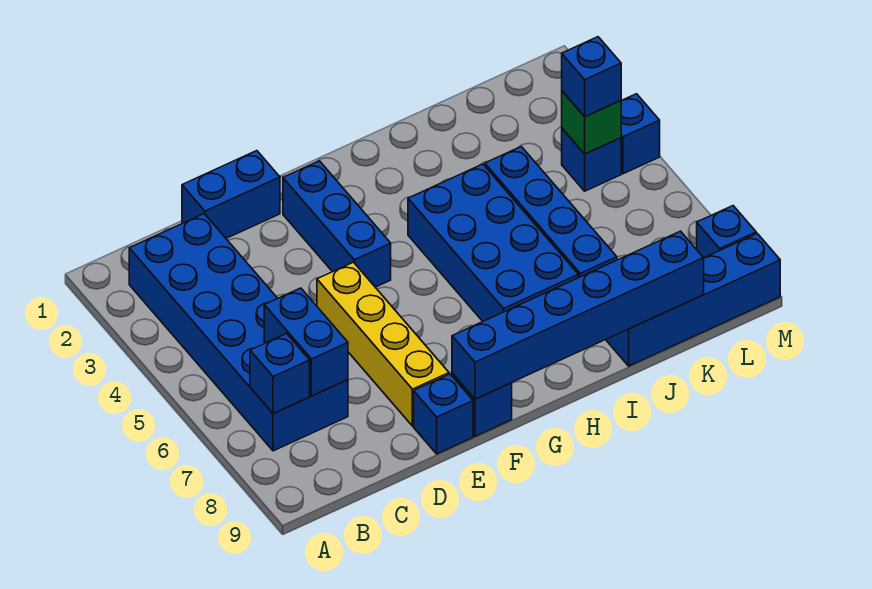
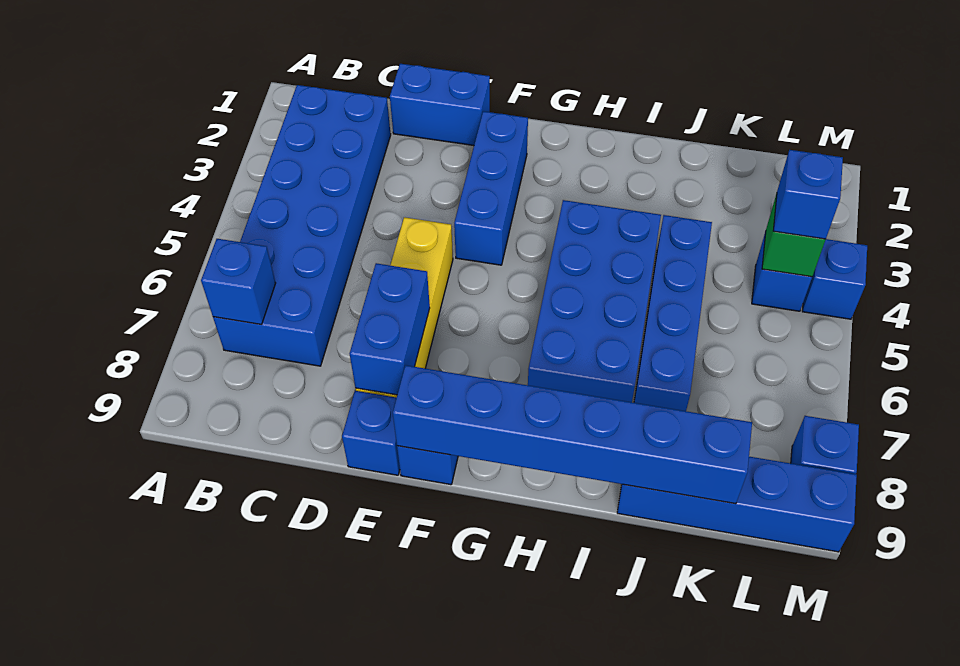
blue 1x2 brick [264,288,348,396] -> blue 1x2 brick moved to [350,263,430,395]

